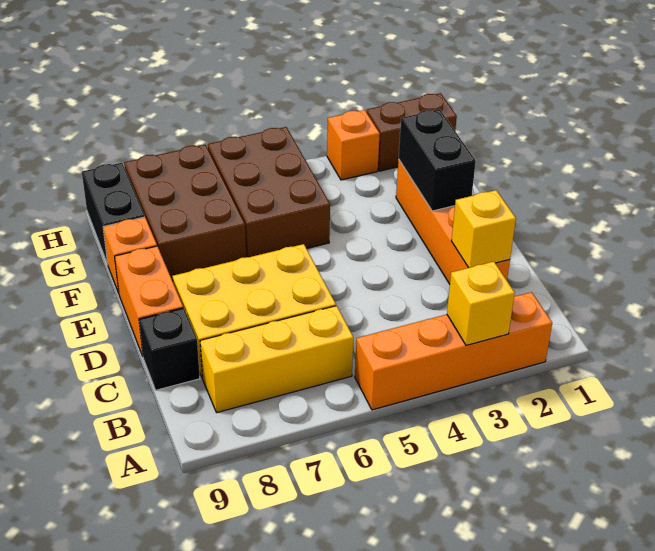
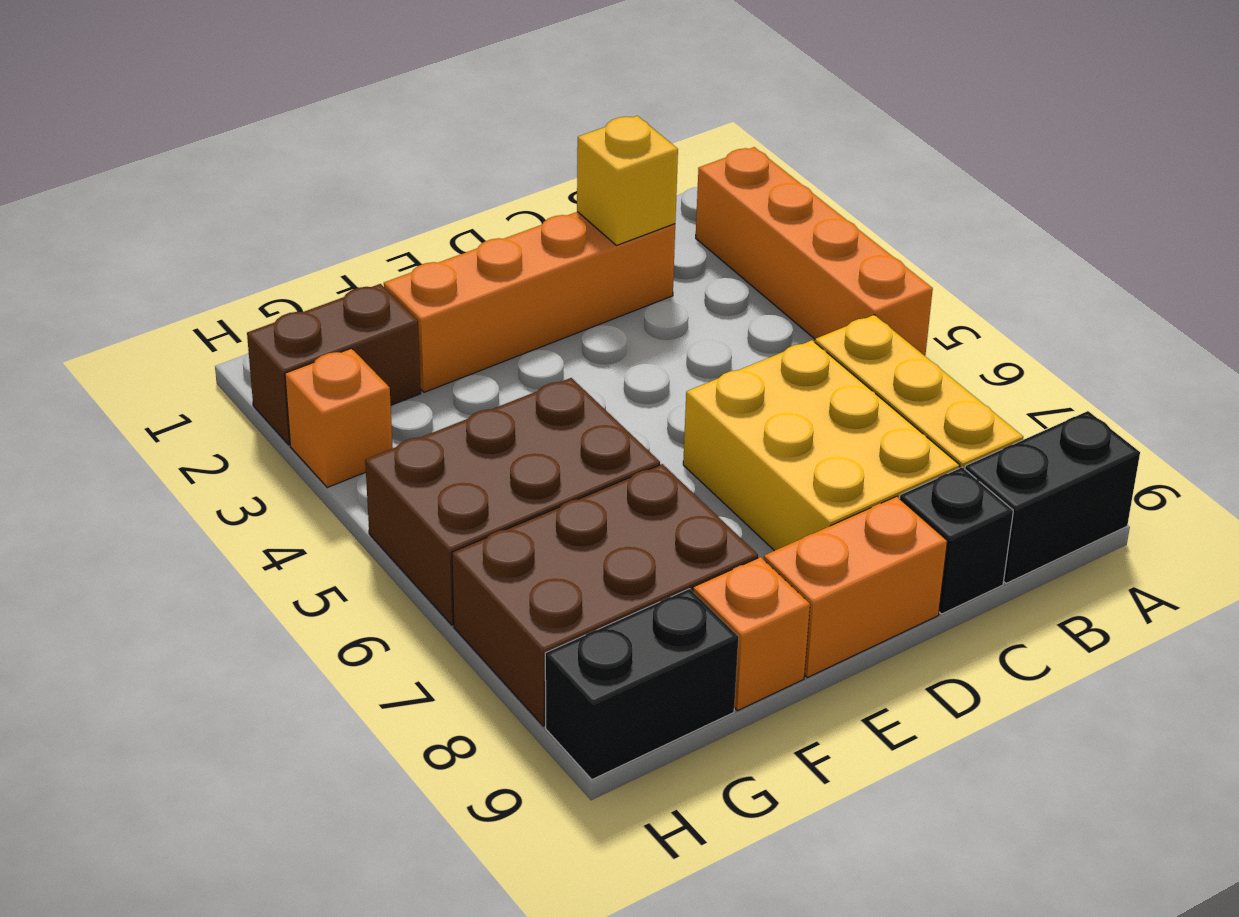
yellow 1x1 brick [447,262,515,346] -> none
black 1x2 brick [399,109,476,211] -> black 1x2 brick moved to [965,411,1140,583]
brown 1x2 brick [367,93,457,171] -> brown 1x2 brick turned to [247,284,421,445]

